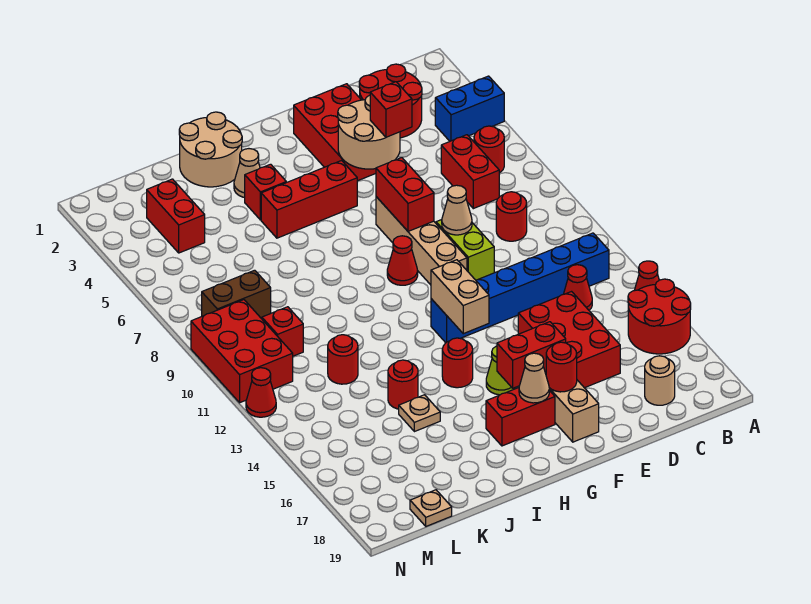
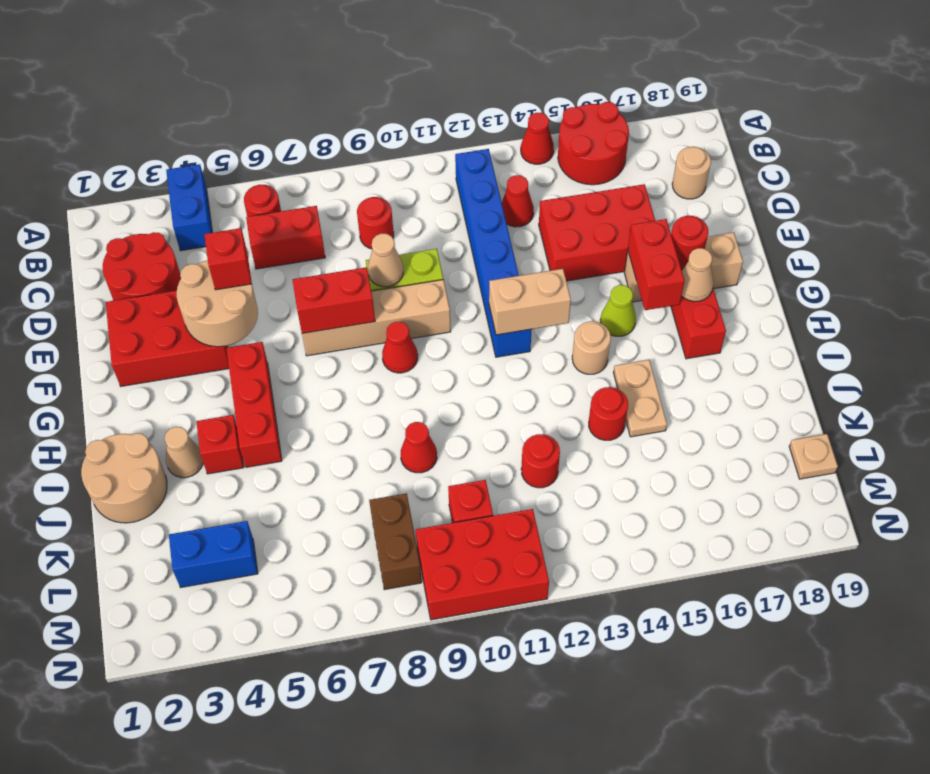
red 1x1 round brick [442,338,473,388] -> tan 1x1 round brick [572,321,611,374]
tan 1x1 plate [399,395,440,432] -> tan 1x2 plate [613,360,667,437]
red 1x2 brick [147,179,205,253] -> blue 1x2 brick [169,521,258,587]
red 1x1 cone [246,368,276,417] -> red 1x1 cone moved to [401,422,437,473]

